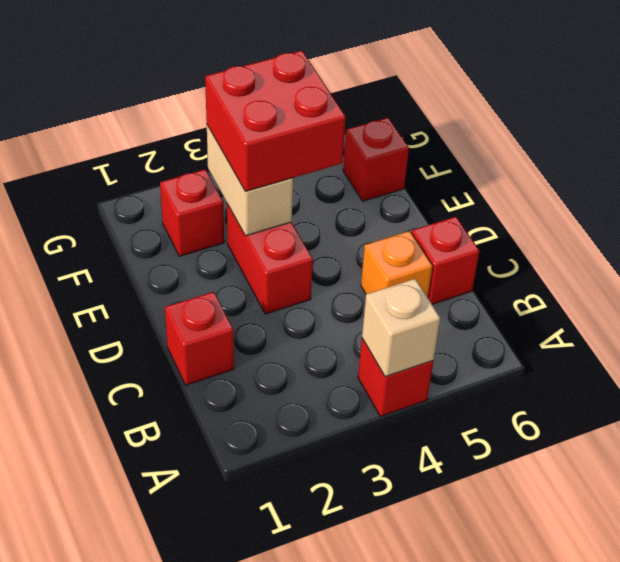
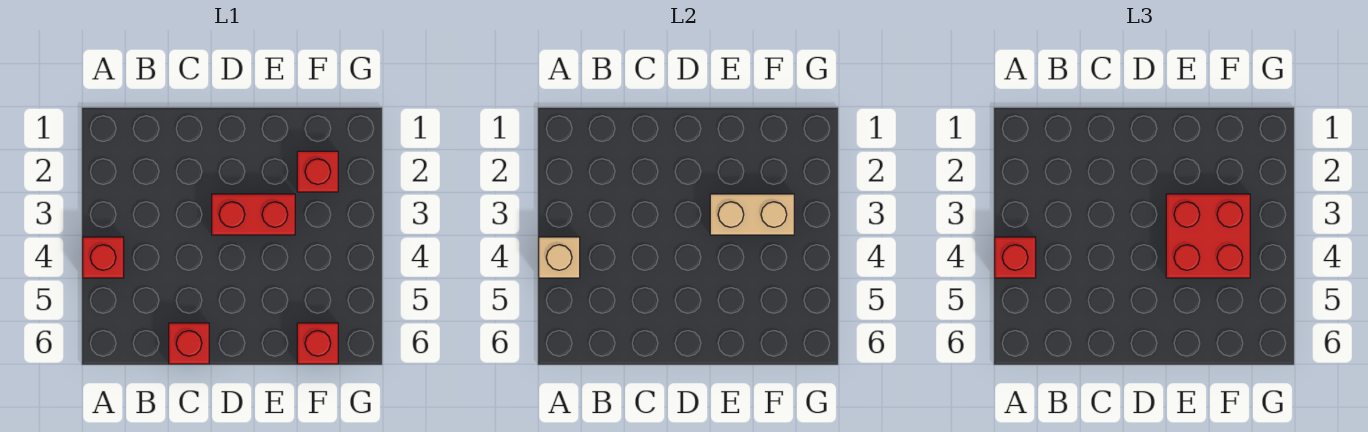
red 1x1 brick [165,292,234,385] -> red 1x1 brick moved to [995,237,1036,278]
orange 1x1 brick [361,231,432,297] -> none

